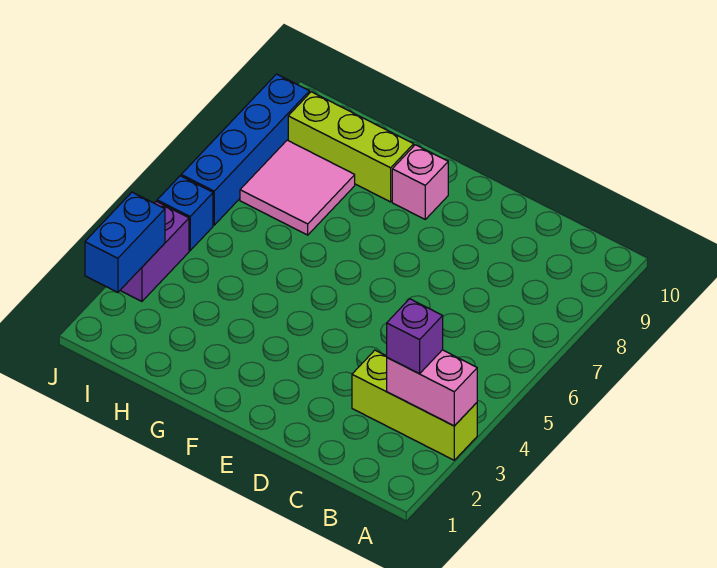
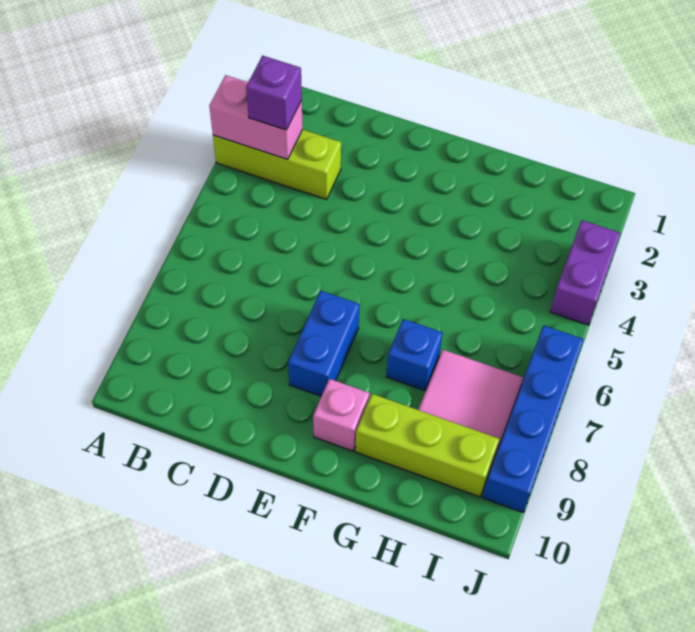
blue 1x2 brick [85,192,165,293] -> blue 1x2 brick moved to [288,291,360,396]
blue 1x1 brick [157,176,213,251] -> blue 1x1 brick moved to [386,319,443,391]

